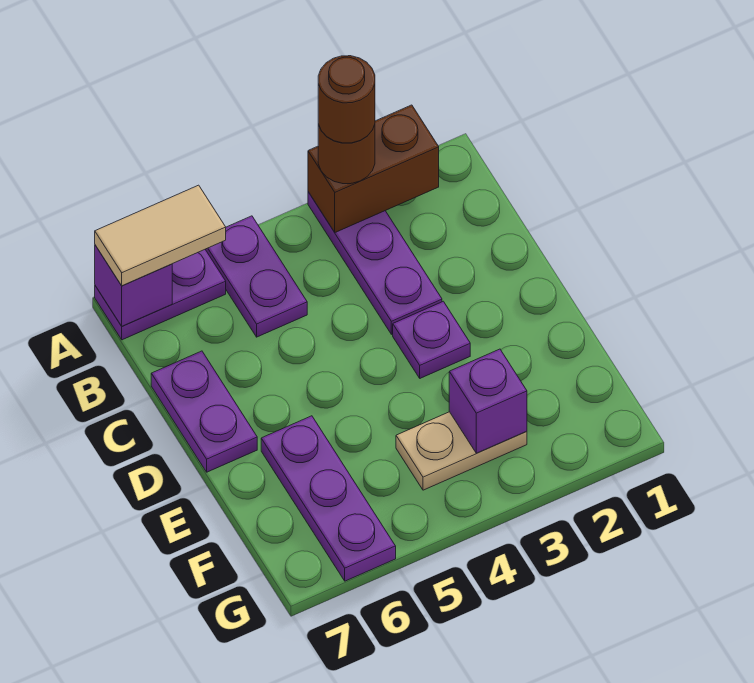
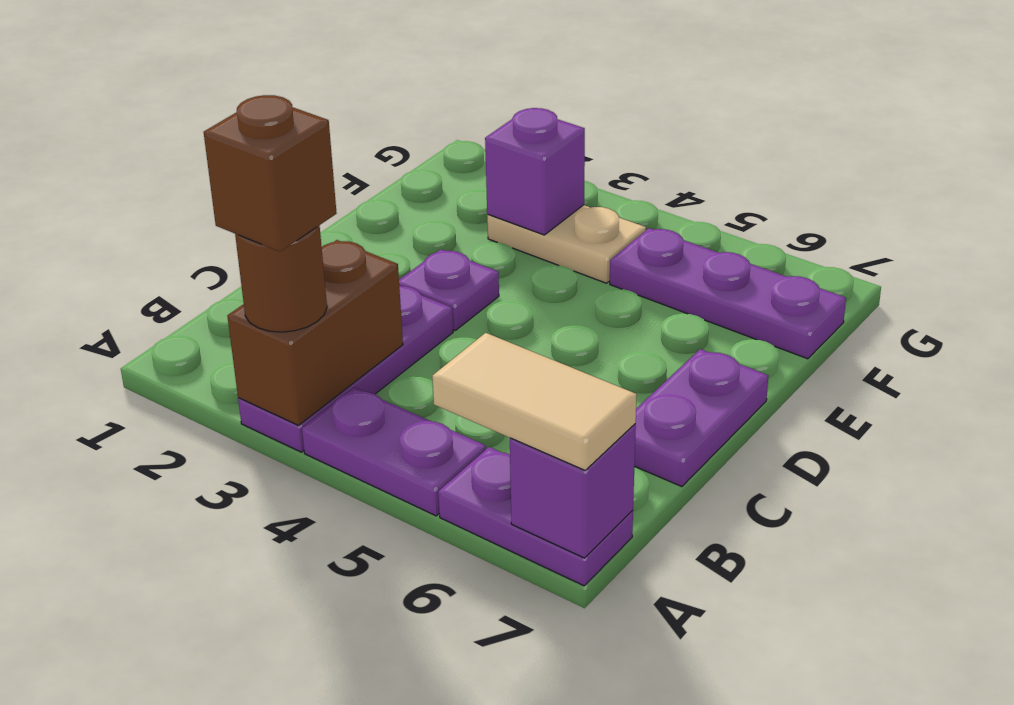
brown 1x2 brick [308,105,439,232] -> brown 1x2 brick turned to [227,240,403,425]
brown 1x1 round brick [318,56,375,143] -> brown 1x1 brick [204,95,337,252]
purple 1x2 plate [205,216,307,337] -> purple 1x2 plate turned to [302,387,486,516]
purple 1x3 plate [261,416,396,581] -> purple 1x3 plate turned to [610,228,846,359]

